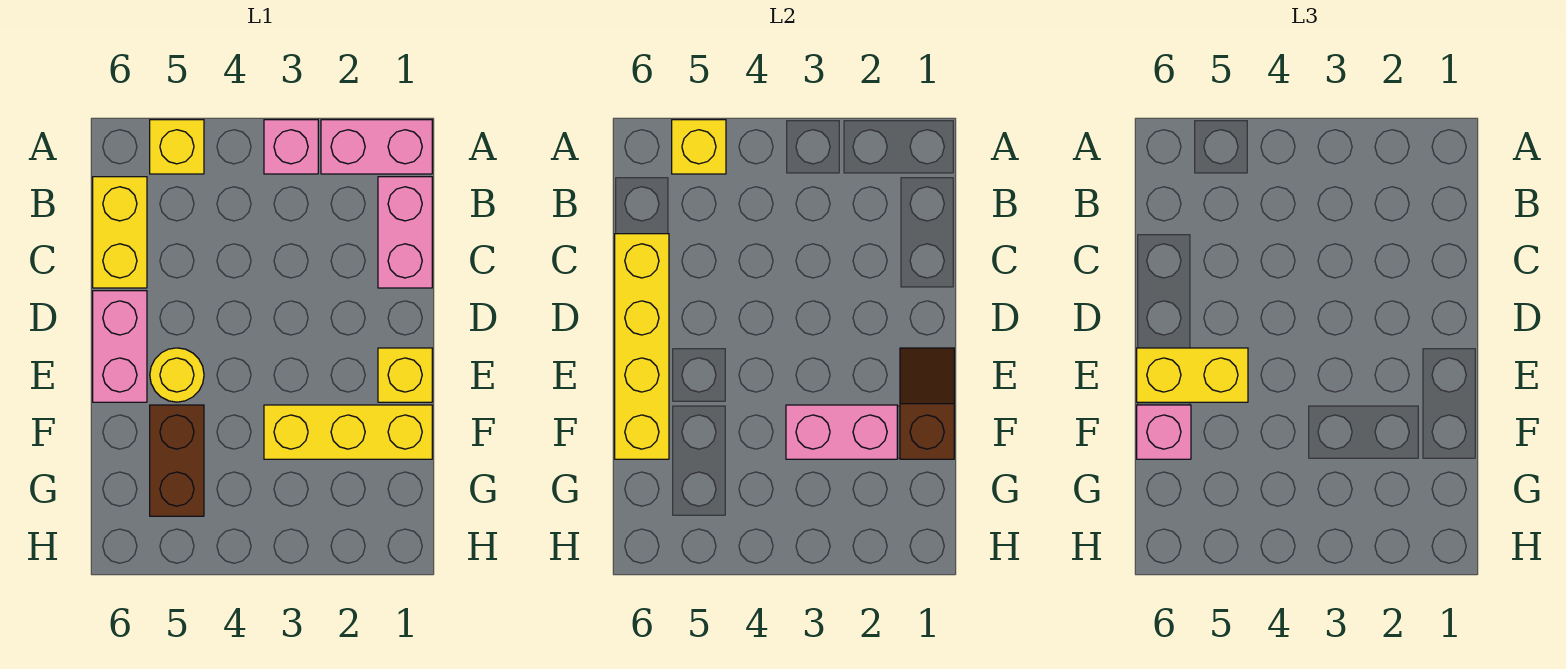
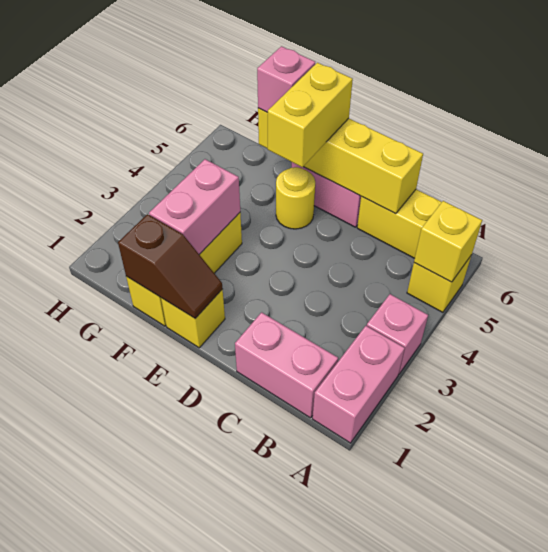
brown 1x2 brick [150,405,204,516] -> none

